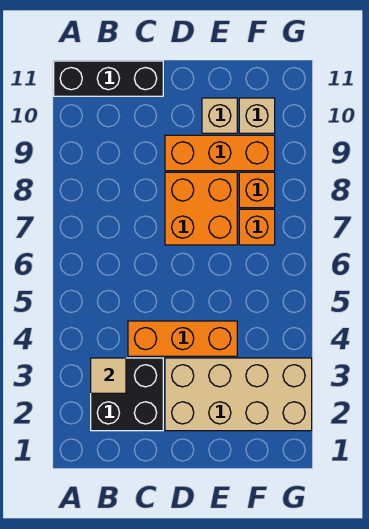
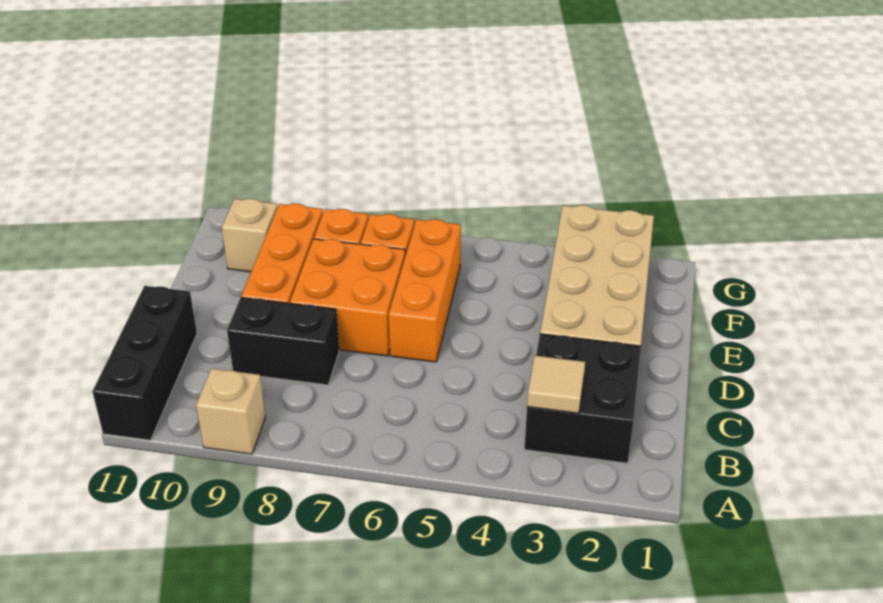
orange 1x3 brick [128,321,237,356] -> orange 1x3 brick moved to [389,219,461,362]
none -> black 1x2 brick [227,298,339,385]
tan 1x1 brick [202,98,237,133] -> tan 1x1 brick moved to [196,368,265,454]

